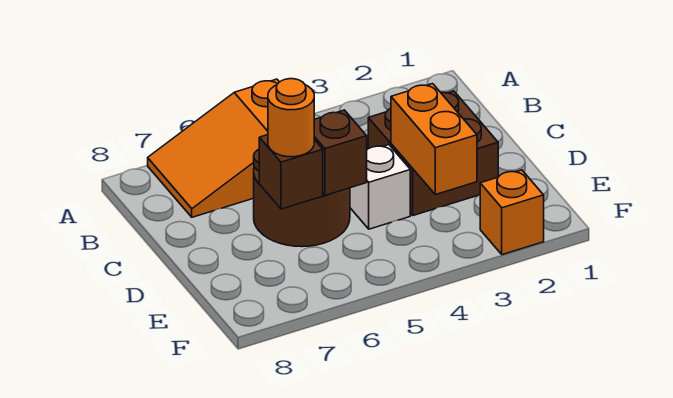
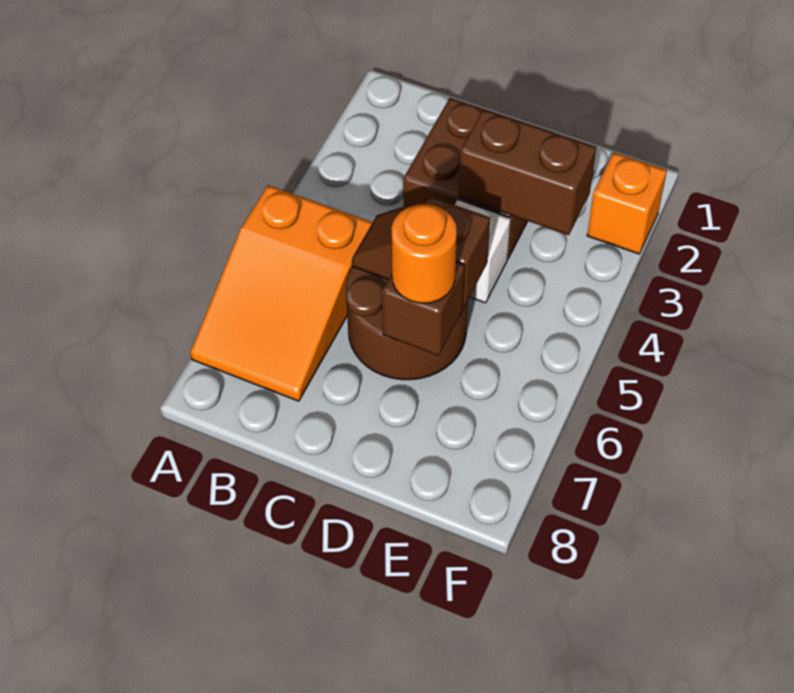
orange 1x2 brick [391,84,477,195] -> brown 1x2 brick [459,109,596,235]

